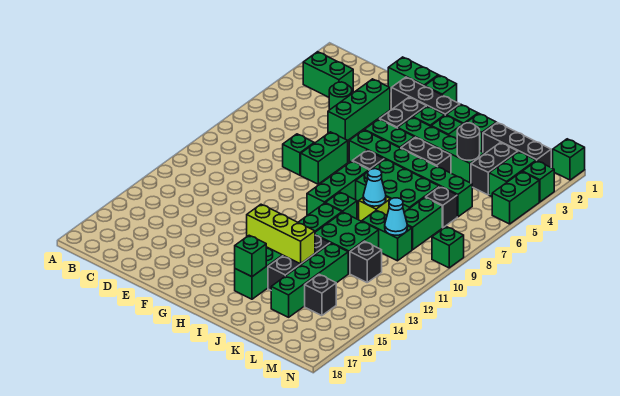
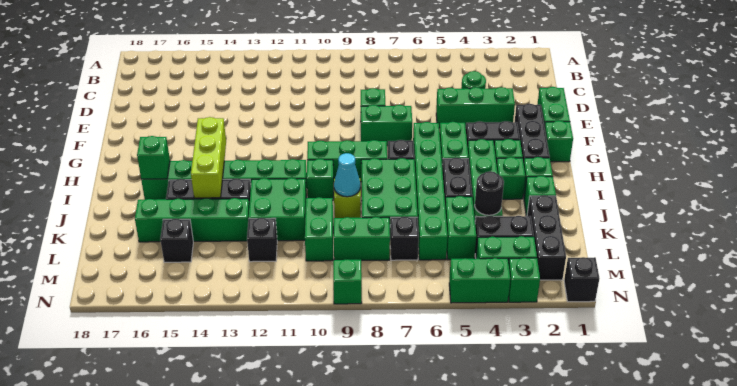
green 1x2 brick [303,52,353,97] -> green 1x2 brick moved to [445,196,476,260]
cyan 1x1 cone [385,198,407,235] -> none
green 1x1 brick [553,139,585,180] -> black 1x1 brick [564,257,599,302]

